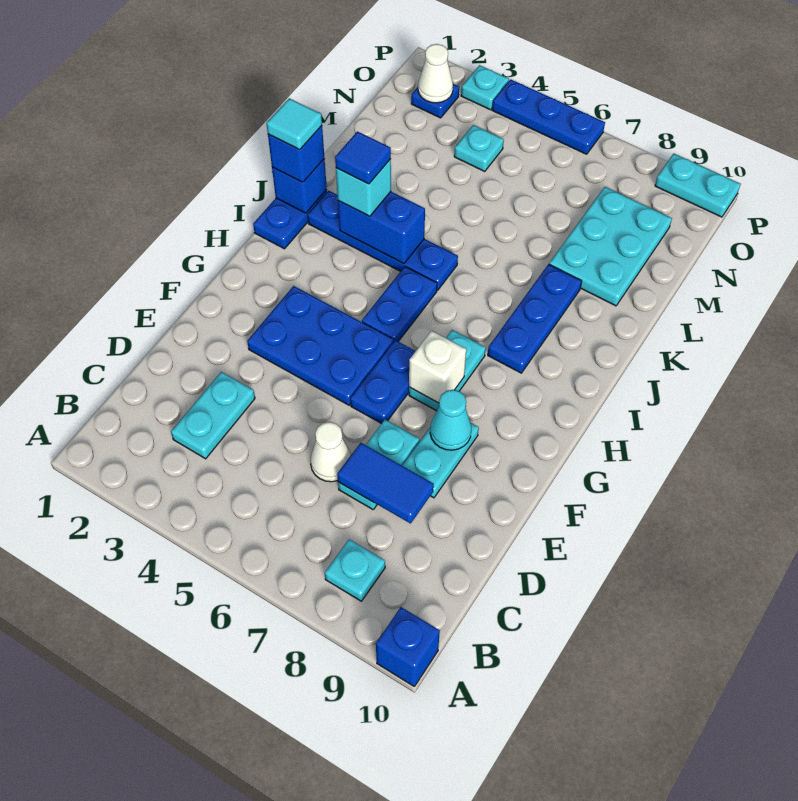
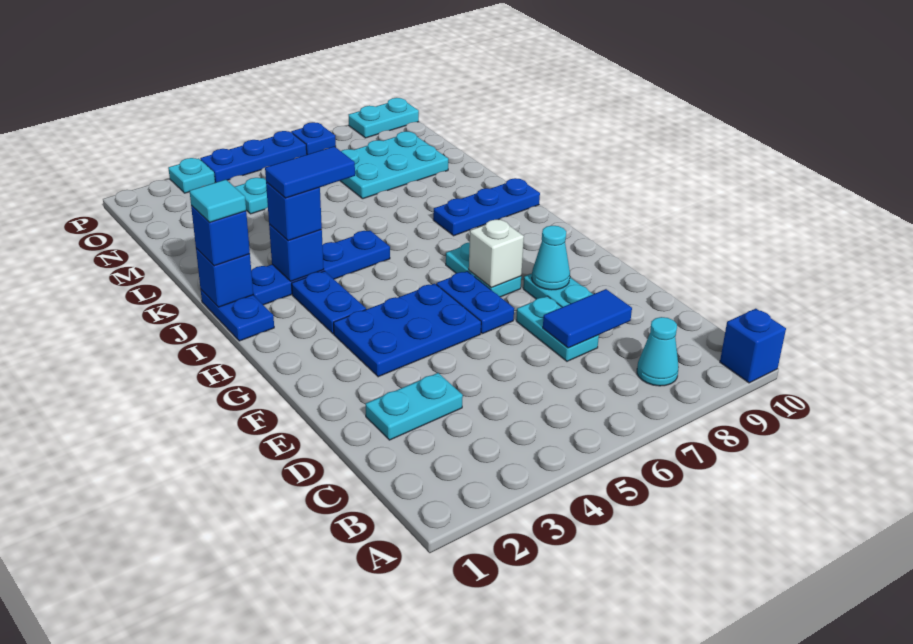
cyan 1x1 plate [325,539,385,601] -> cyan 1x1 cone [637,317,679,386]
cyan 1x2 plate [171,372,255,459] -> cyan 1x2 plate turned to [366,373,463,440]
white 1x1 cone [310,422,351,482] -> none
blue 1x2 plate [362,267,437,342] -> blue 1x2 plate moved to [292,271,366,334]
blue 1x3 plate [488,264,582,373] -> blue 1x3 plate turned to [433,178,540,236]
blue 1x2 brick [338,192,425,264] -> blue 1x1 brick [269,224,324,281]
cyan 1x1 brick [336,159,391,216] -> blue 1x1 brick [266,182,322,241]
blue 1x1 tile [335,132,391,184] -> blue 1x2 tile [265,146,355,198]
cyan 2x3 plate [549,187,672,306] -> cyan 2x3 plate turned to [341,131,448,199]
blue 1x1 plate [411,84,459,118] -> blue 1x1 plate moved to [291,122,336,155]
white 1x1 cone [418,44,453,103] -> none

